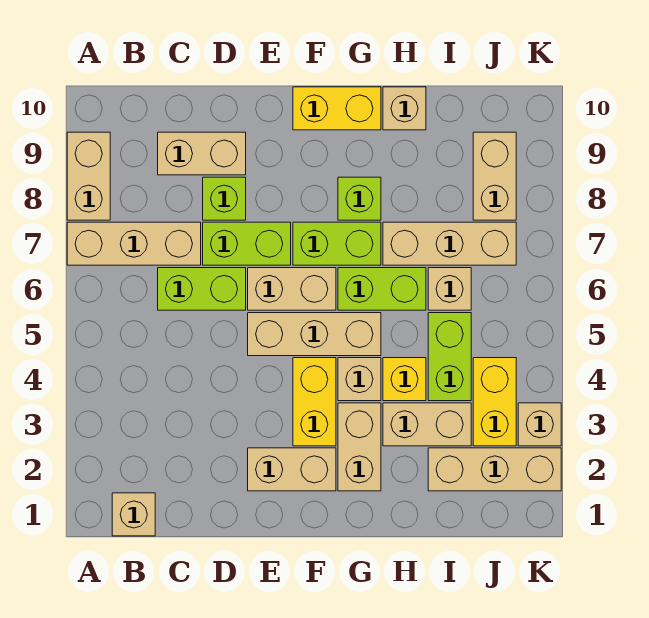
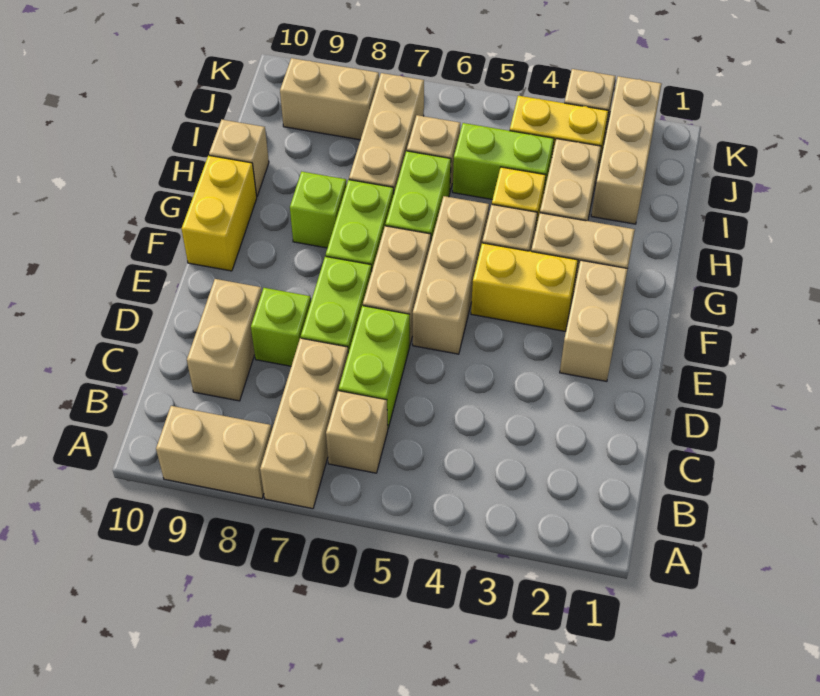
tan 1x1 brick [112,493,155,536] -> tan 1x1 brick moved to [326,391,388,473]

